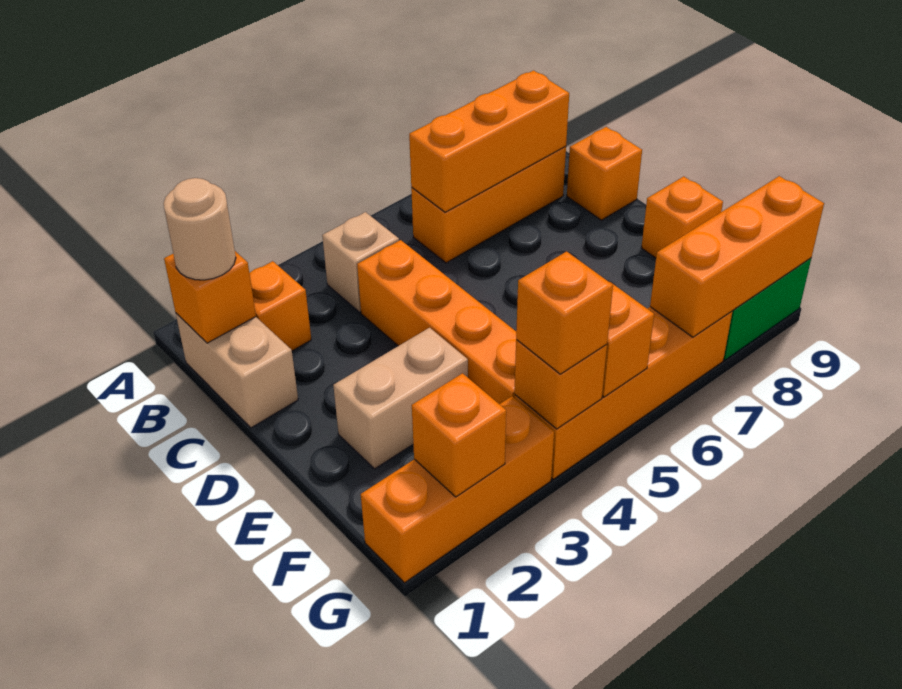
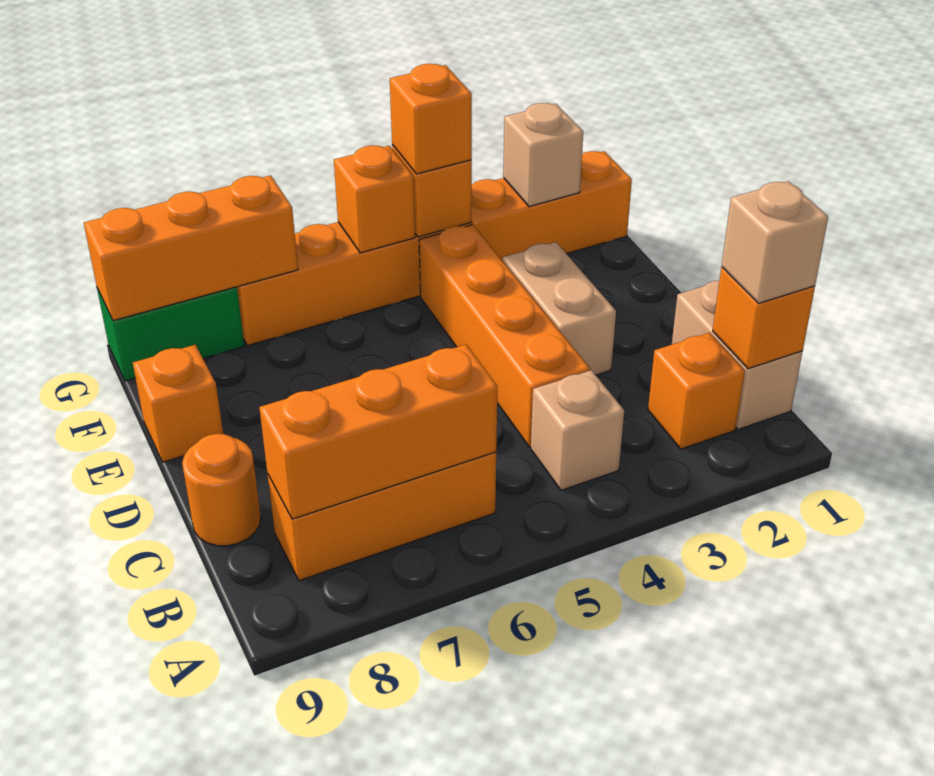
tan 1x1 round brick [164,178,236,280] -> tan 1x1 brick [722,181,828,304]
orange 1x1 brick [567,127,642,220] -> orange 1x1 round brick [182,434,261,546]
tan 1x2 brick [333,328,468,469] -> tan 1x2 brick turned to [503,242,616,375]
orange 1x1 brick [412,373,506,497] -> tan 1x1 brick [503,103,583,206]

